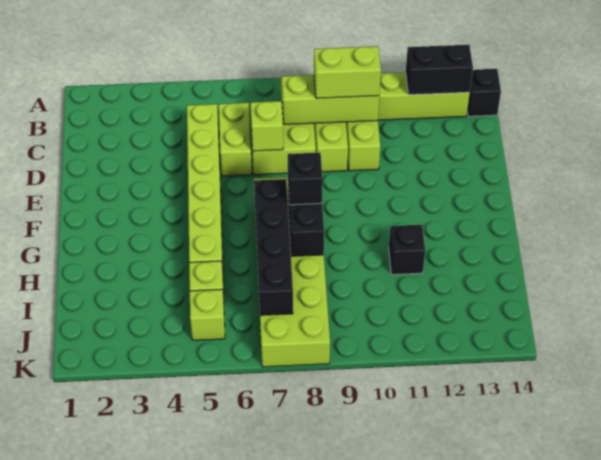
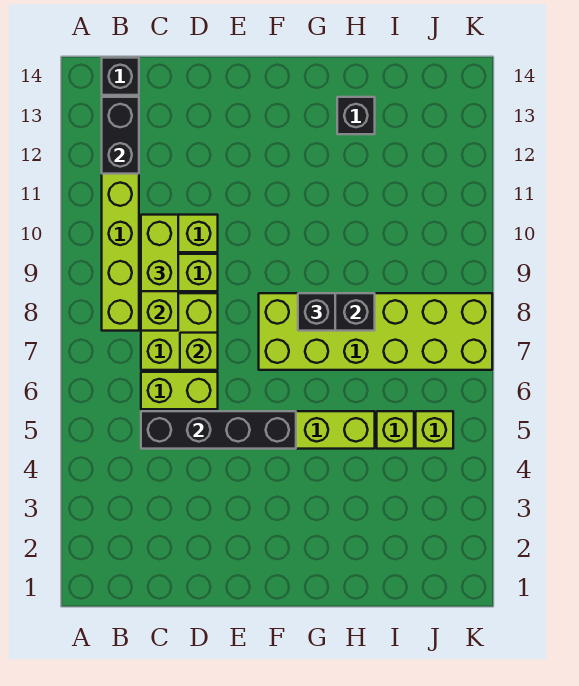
black 1x4 brick [254,179,293,315] -> black 1x4 brick moved to [141,411,296,449]
black 1x1 brick [389,225,425,275] -> black 1x1 brick moved to [337,97,375,134]

